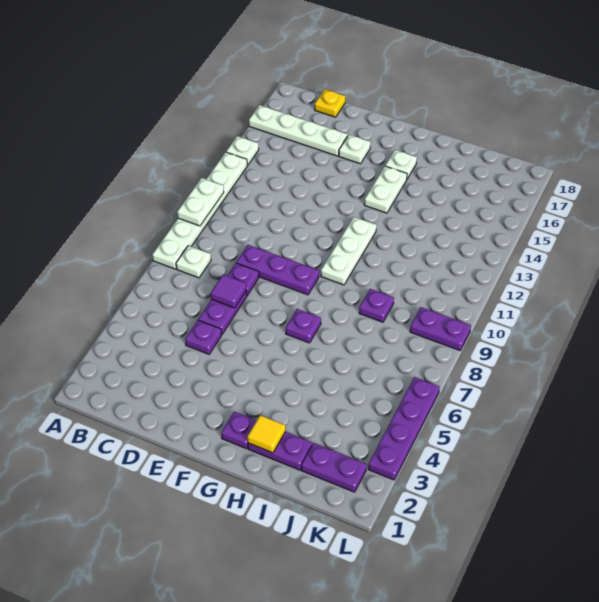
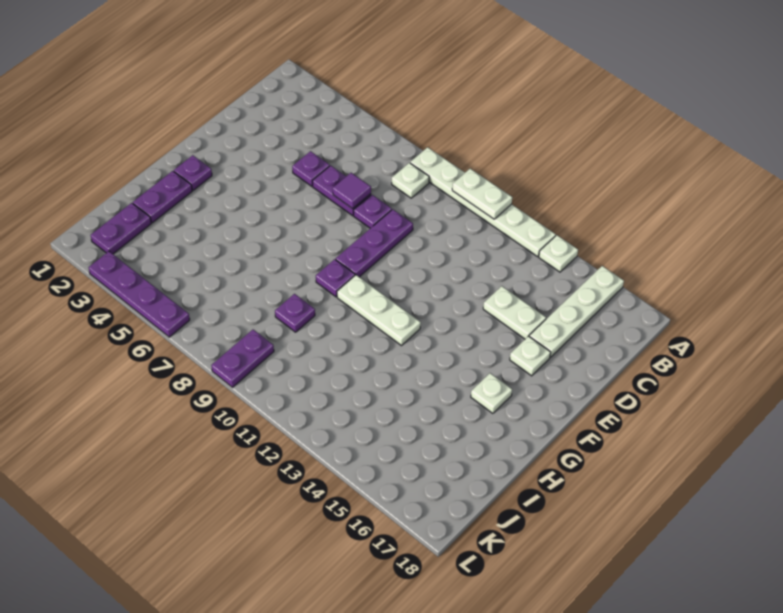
yellow 1x1 plate [315,89,345,117] -> none
purple 1x1 plate [286,309,321,343] -> purple 1x1 plate moved to [316,259,355,297]
white 1x2 plate [364,166,407,213] -> white 1x2 plate moved to [483,286,546,339]
yellow 1x1 tile [247,415,285,453] -> none

